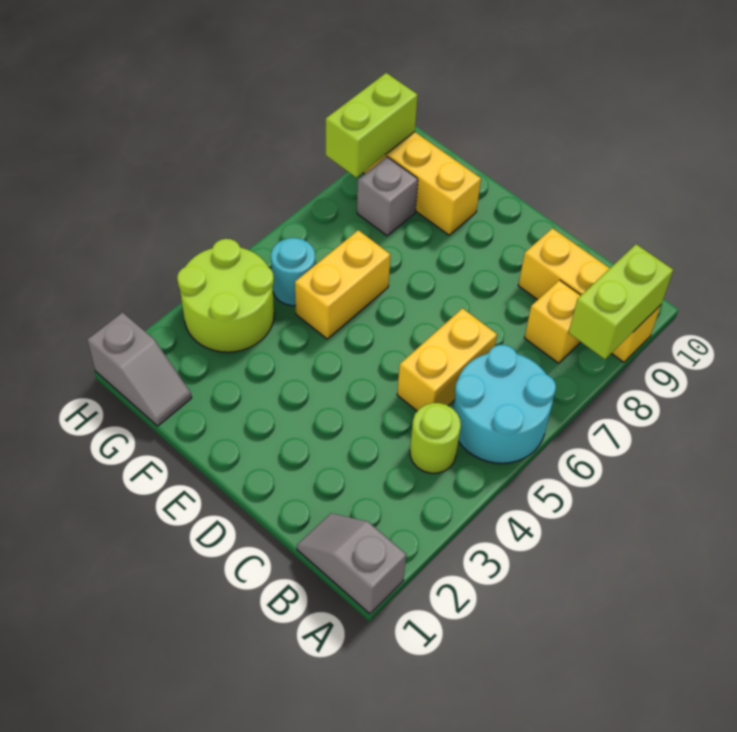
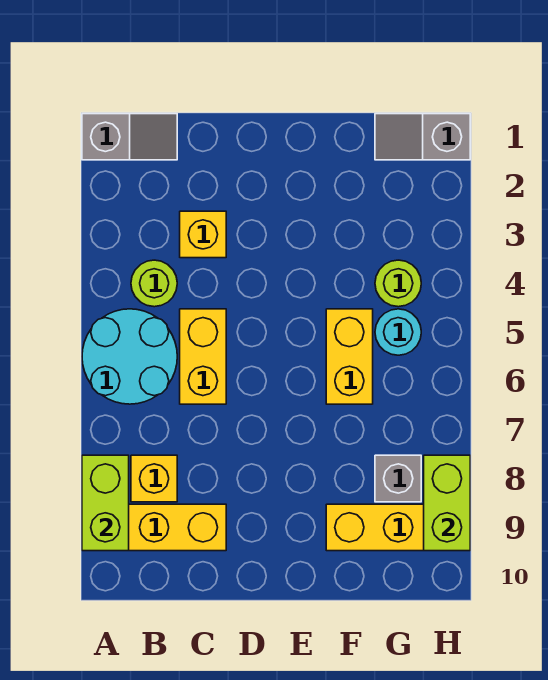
none -> yellow 1x1 brick [180,211,226,258]
lime 2x2 round brick [177,239,274,352] -> lime 1x1 round brick [375,260,421,307]

